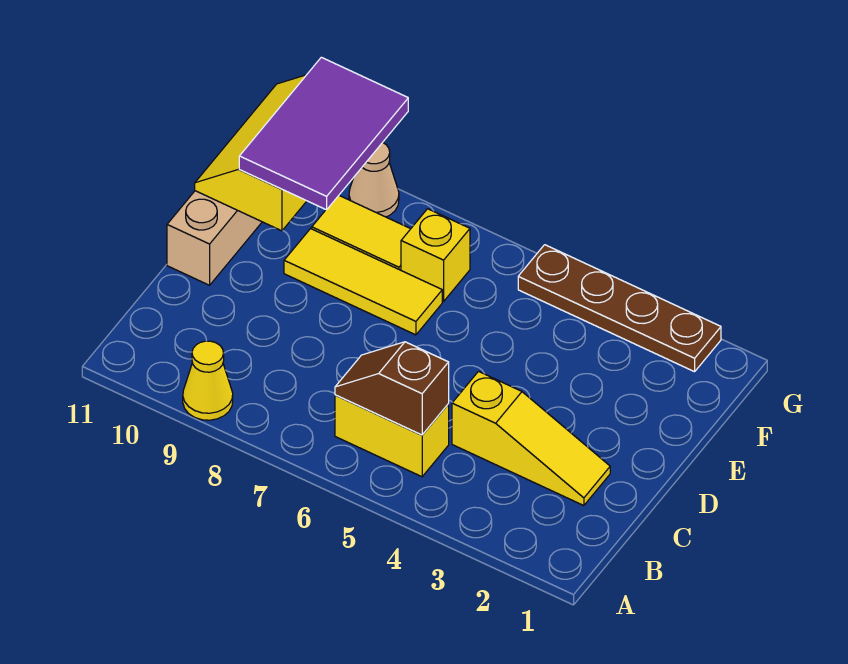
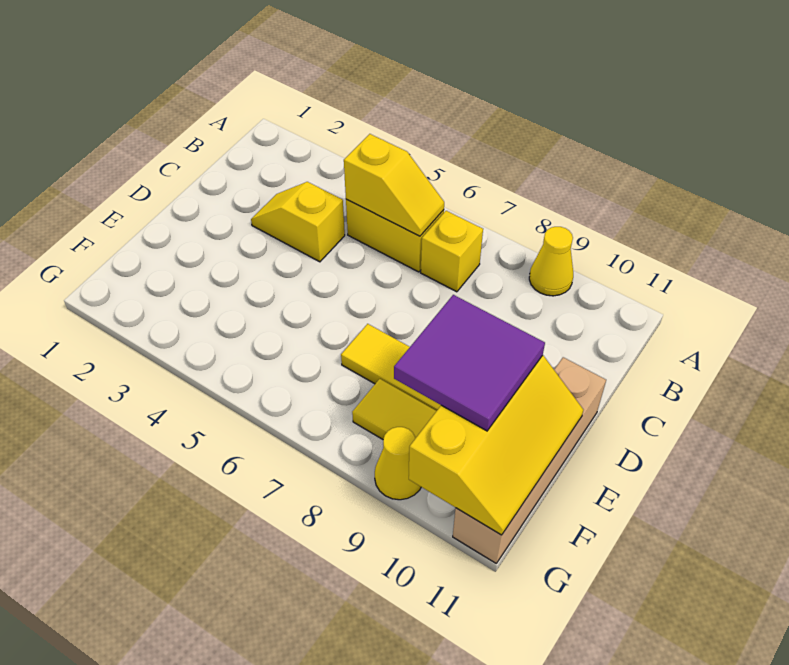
brown 1x2 slope [335,342,449,435] -> yellow 1x2 slope [344,134,444,236]
yellow 1x3 slope [452,371,610,506] -> yellow 1x2 slope [251,182,345,262]
purple 2x3 tile [239,57,408,210] -> purple 2x2 tile [394,295,545,431]
yellow 1x1 brick [401,209,470,301] -> yellow 1x1 brick moved to [421,211,483,292]
brown 1x4 plate [518,245,721,372] -> none
tan 1x1 cone [349,143,399,217] -> yellow 1x1 cone [375,427,421,500]

